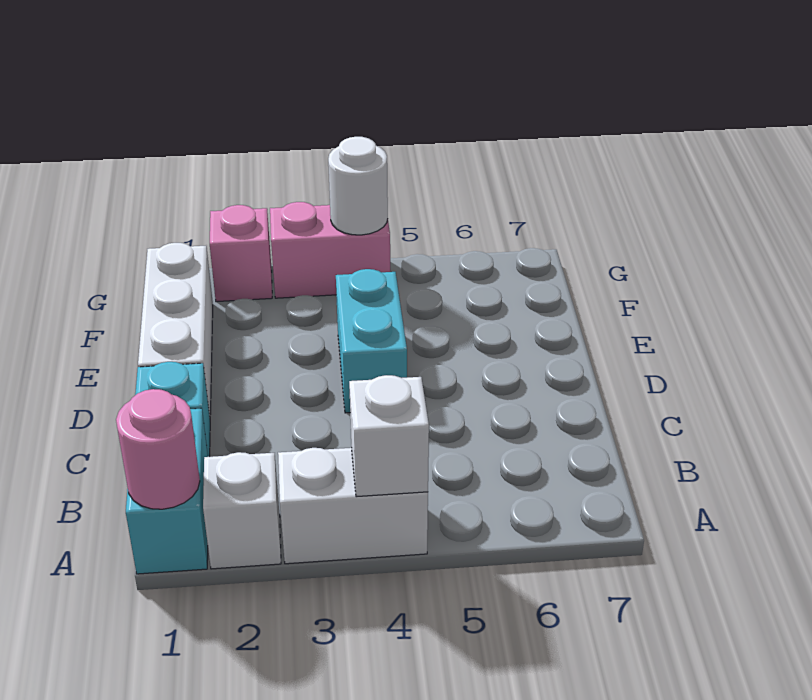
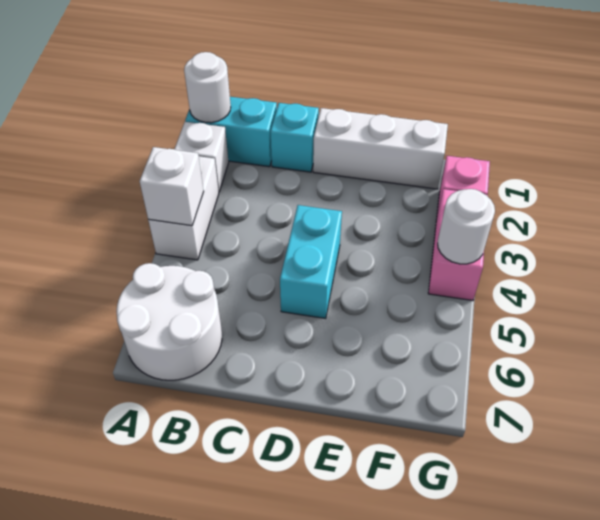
pink 1x1 round brick [116,389,200,509] -> white 1x1 round brick [184,52,231,123]
none -> white 2x2 round brick [117,263,222,380]
cyan 1x2 brick [336,269,407,413] -> cyan 1x2 brick turned to [280,205,342,318]

